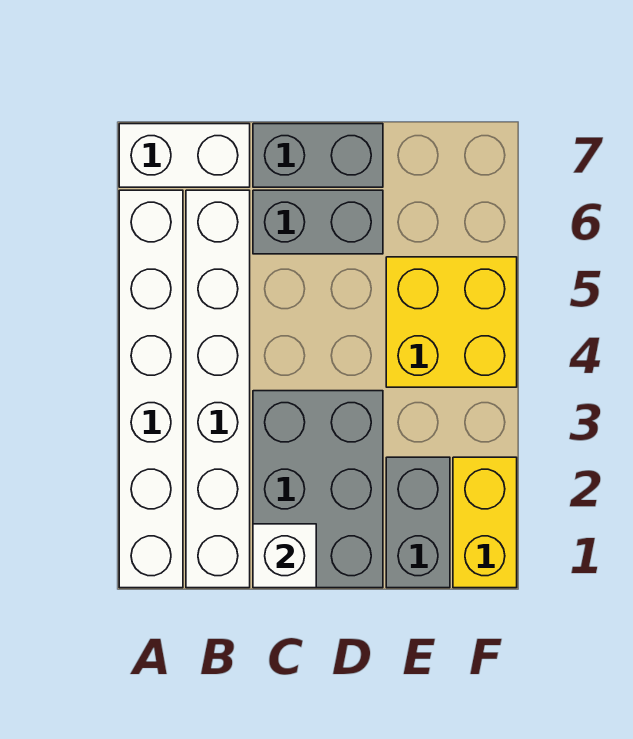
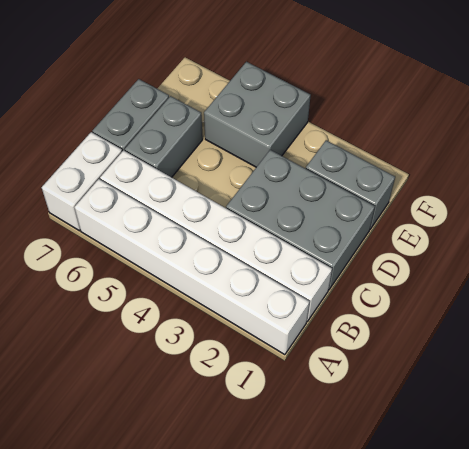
white 1x1 brick [253,524,316,588] -> none
yellow 2x2 brick [386,257,517,387] -> grey 2x2 brick [204,62,311,167]
yellow 1x2 brick [453,457,517,588] -> none

